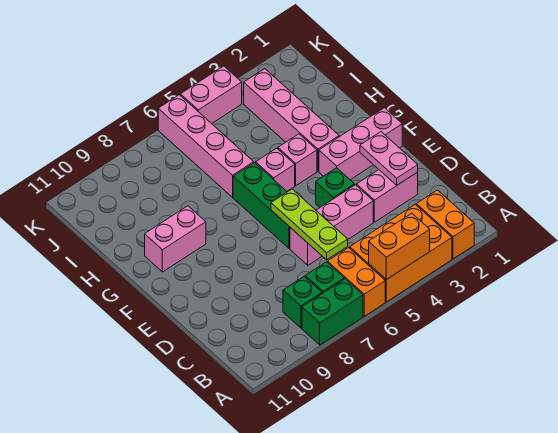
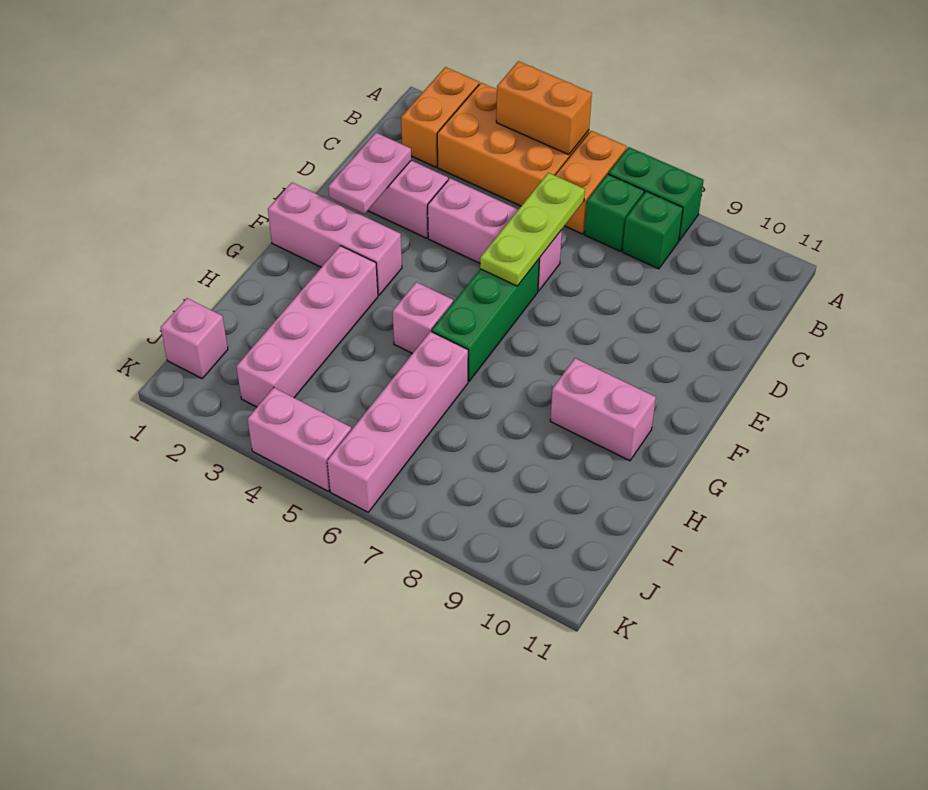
green 1x1 brick [316,168,355,207] -> none
pink 1x1 brick [278,134,317,186] -> pink 1x1 brick moved to [161,298,228,378]

